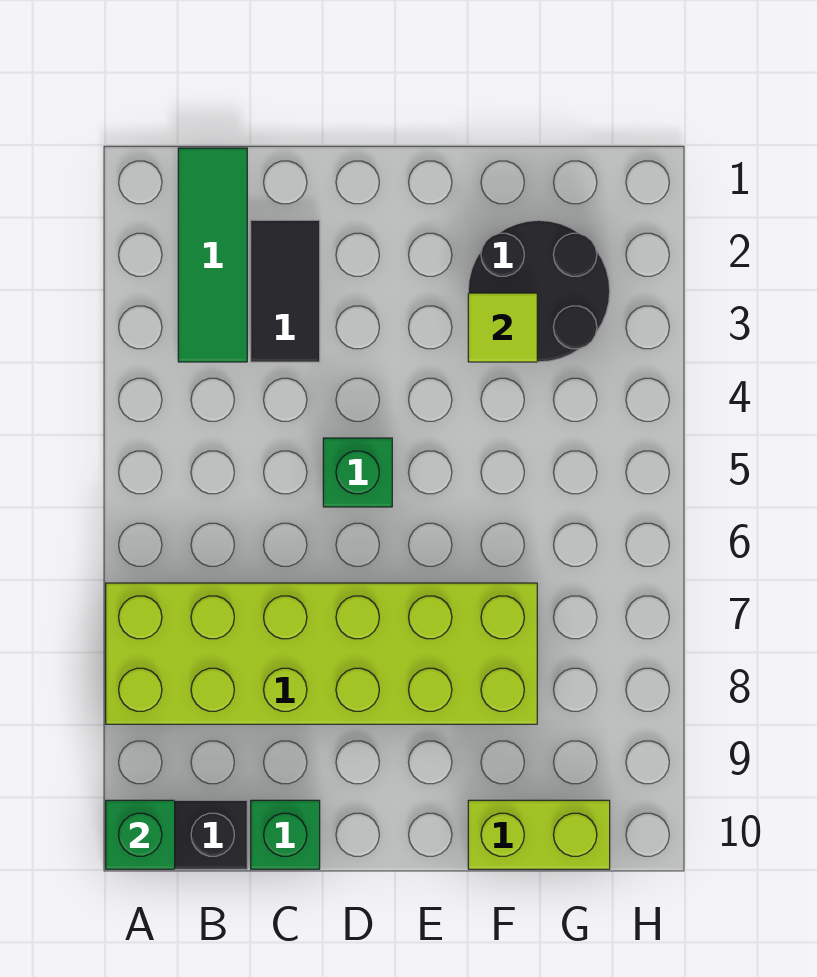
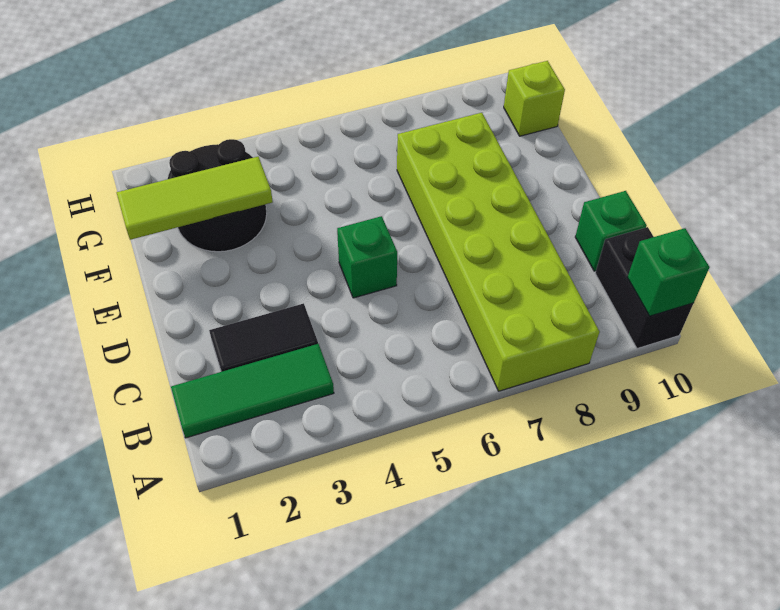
lime 1x1 tile [468,293,537,362] -> lime 1x3 tile [117,157,273,240]
lime 1x2 brick [468,800,610,869] -> lime 1x1 brick [504,61,565,136]

